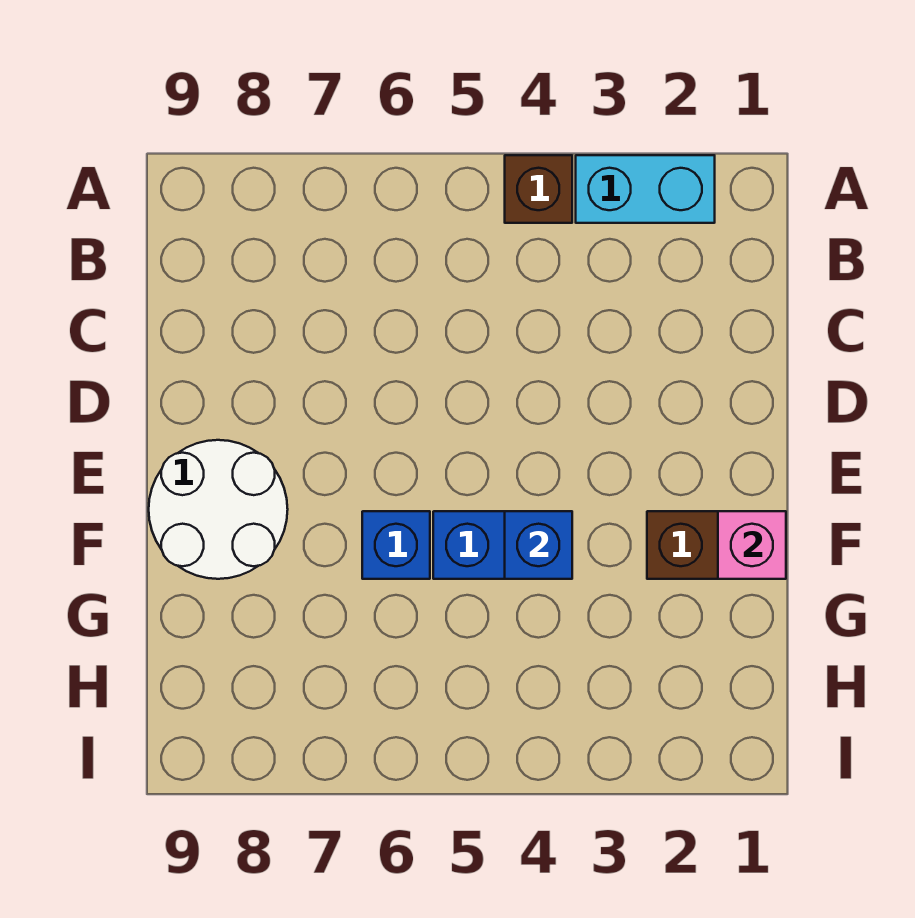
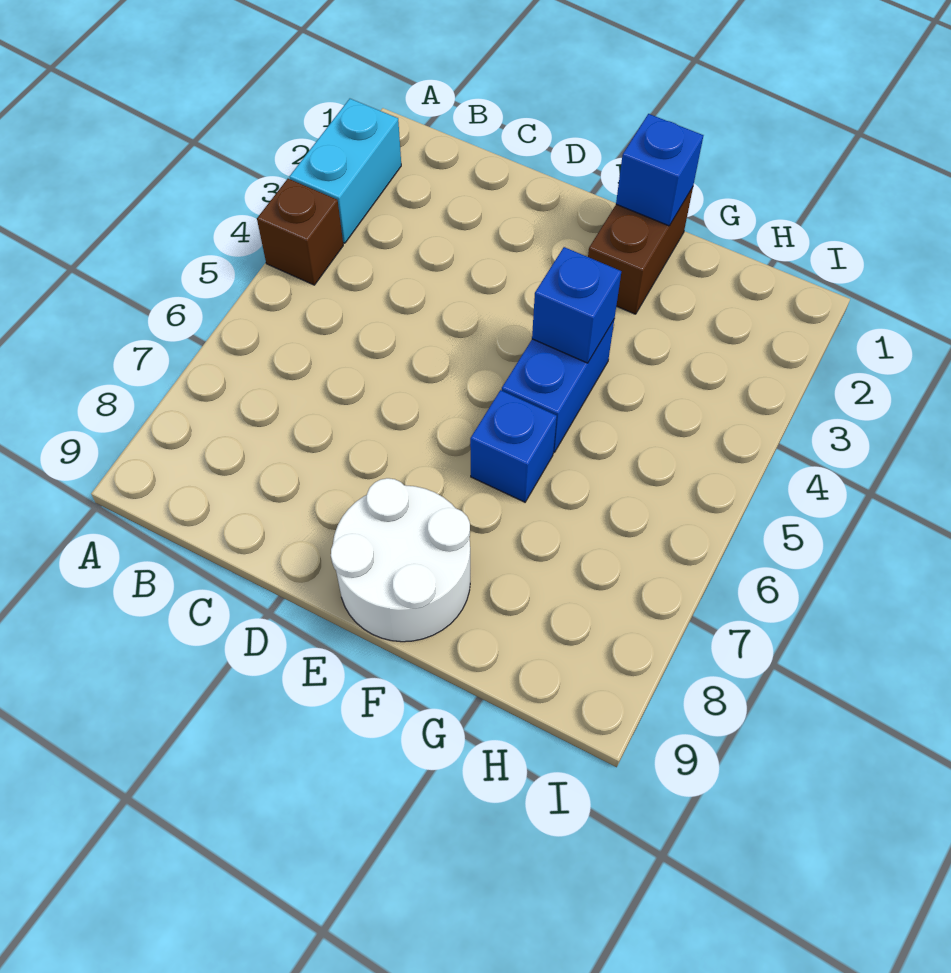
pink 1x1 brick [718,511,786,579] -> blue 1x1 brick [616,114,703,226]

